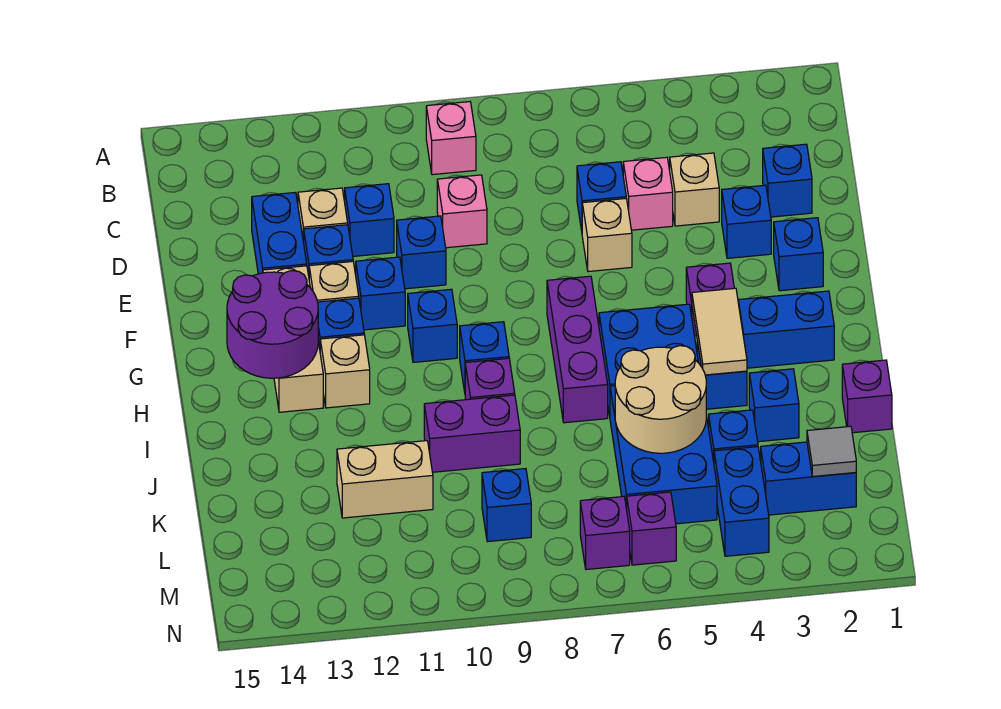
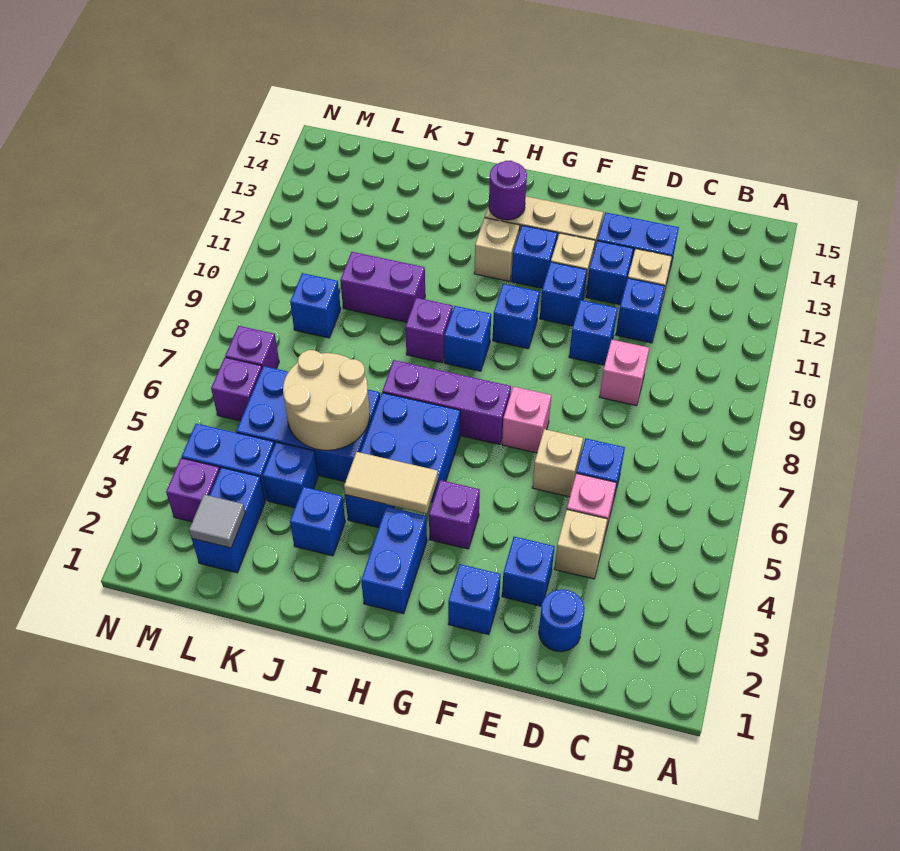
pink 1x1 brick [426,102,476,175] -> pink 1x1 brick moved to [502,387,551,453]
blue 1x1 brick [763,144,812,217] -> blue 1x1 round brick [539,589,585,652]
purple 2x2 round brick [227,271,318,378] -> purple 1x1 round brick [488,161,527,220]
purple 1x1 brick [842,360,892,433] -> purple 1x1 brick moved to [166,458,220,522]
purple 1x2 brick [424,395,520,472] -> purple 1x2 brick turned to [340,252,425,322]
tan 1x2 brick [337,441,433,518] -> none

